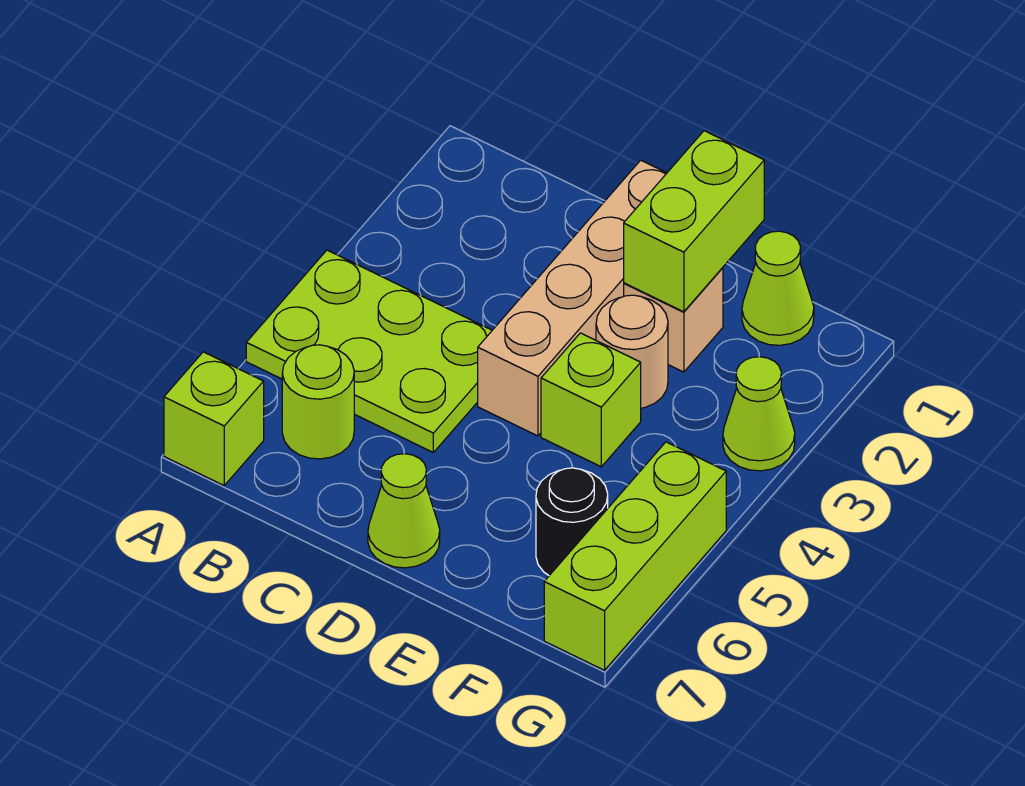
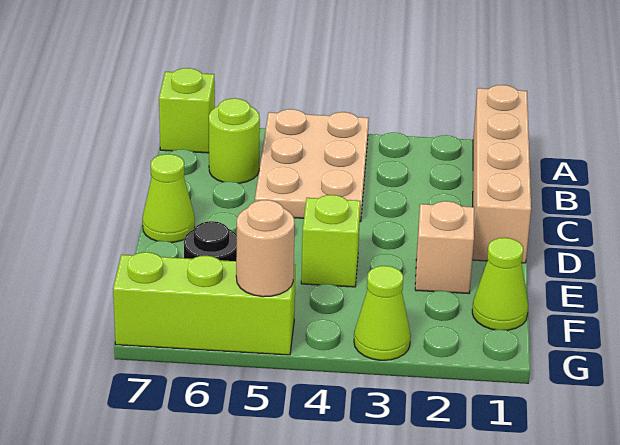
lime 2x3 plate [246,250,492,452] -> tan 2x3 plate [255,109,369,222]
tan 1x4 brick [478,160,667,436] -> tan 1x4 brick turned to [472,85,531,263]
lime 1x2 brick [624,131,764,312] -> none
tan 1x1 round brick [596,295,668,408] -> tan 1x1 round brick moved to [236,200,295,297]

